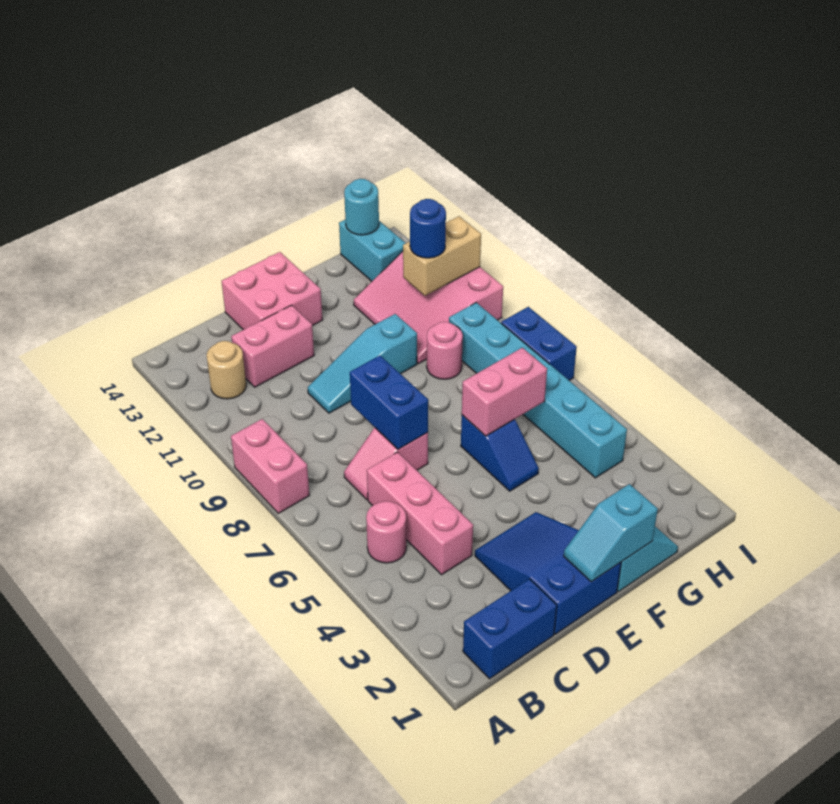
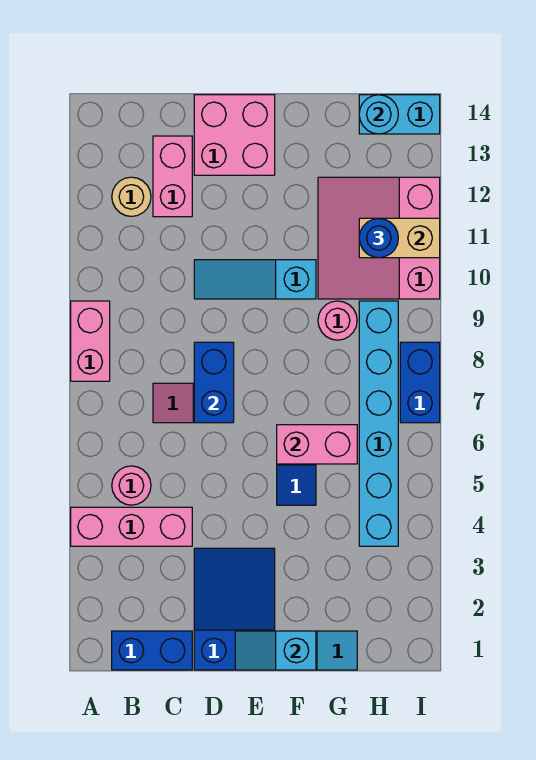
pink 1x3 brick [367,452,473,575] -> pink 1x3 brick turned to [71,507,192,546]
pink 1x2 brick [231,305,314,387] -> pink 1x2 brick turned to [153,136,192,217]
cyan 1x2 brick [339,220,406,281] -> cyan 1x2 brick turned to [359,95,440,134]

